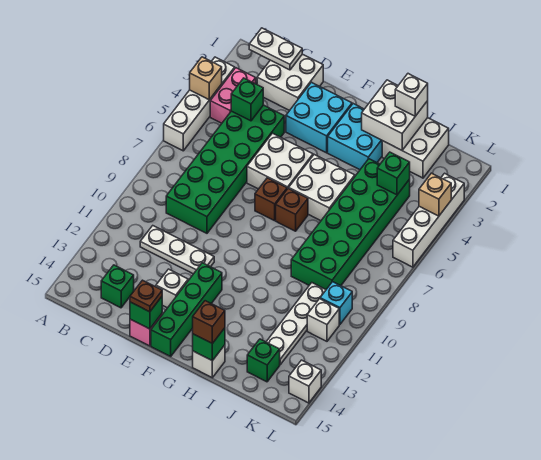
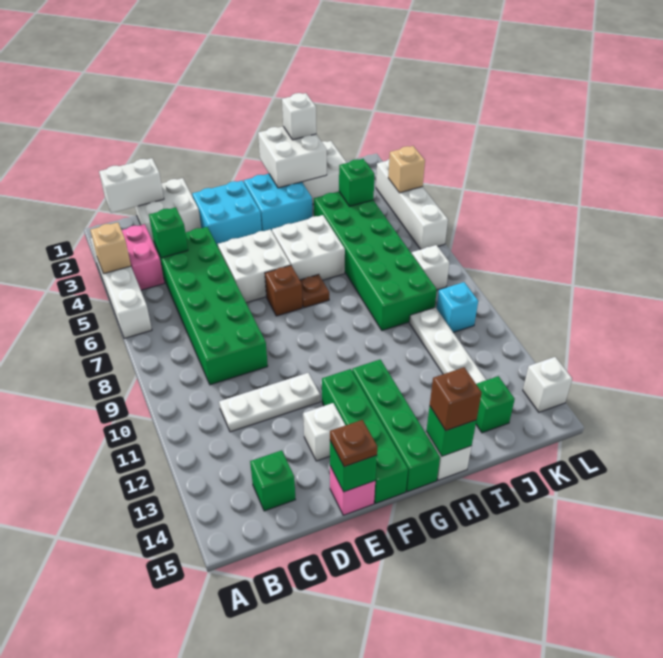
white 1x2 plate [249,28,302,70] -> white 1x2 brick [99,158,164,213]
brown 1x1 brick [276,188,308,231] -> brown 1x1 plate [300,274,329,308]
none -> green 1x4 brick [352,359,440,492]
white 1x1 brick [307,299,339,341] -> white 1x1 brick moved to [412,245,449,290]

